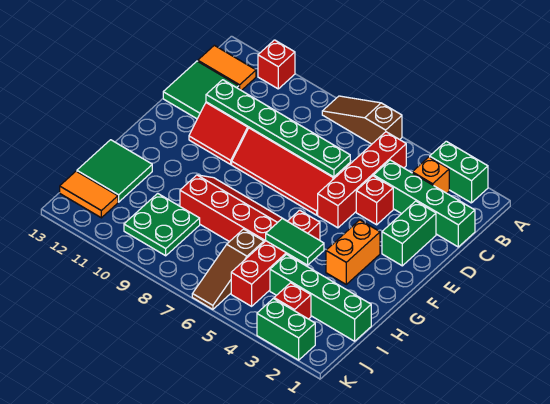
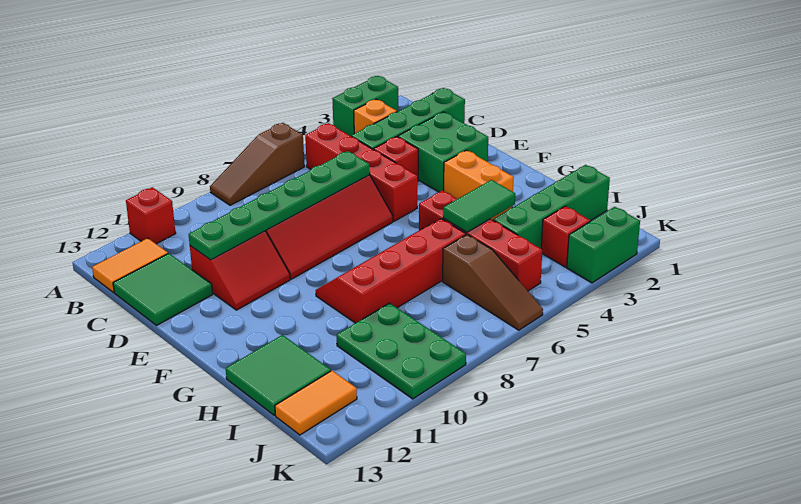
green 1x2 brick [382,201,436,266] -> green 2x2 brick [398,112,488,192]
green 2x2 plate [124,193,200,256] -> green 2x3 plate [337,303,466,399]

